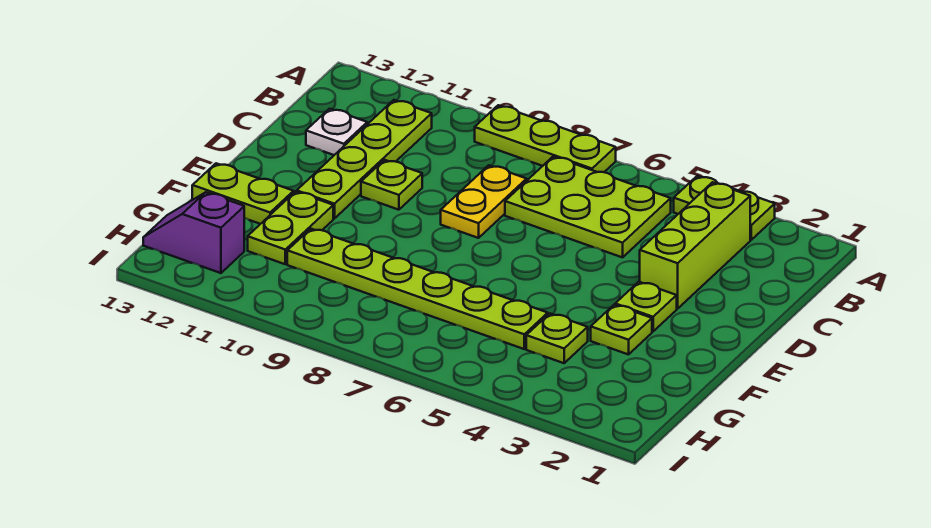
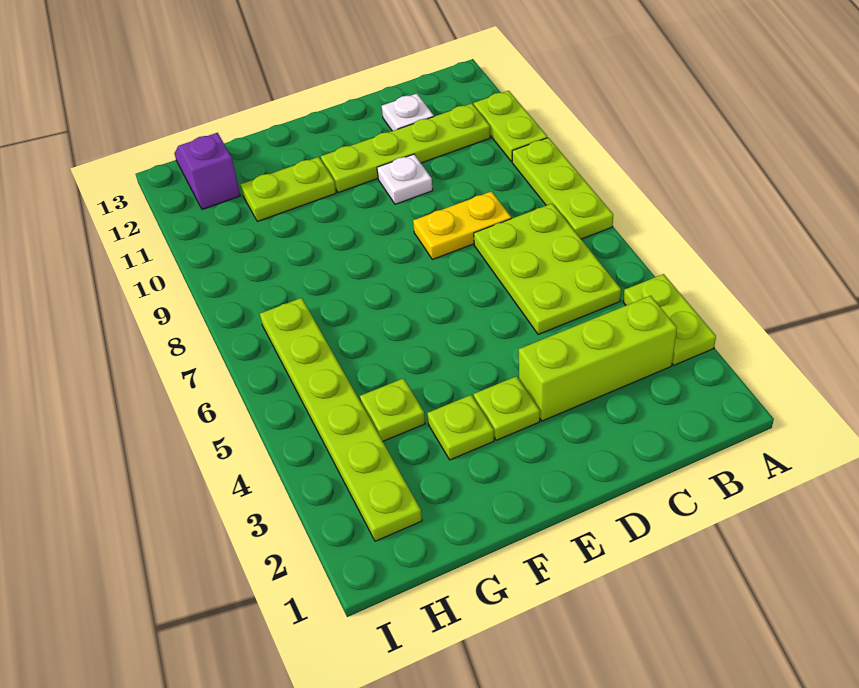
lime 1x1 plate [361,160,422,210] -> white 1x1 plate [377,154,433,204]
lime 1x2 plate [192,163,294,224] -> lime 1x2 plate moved to [474,91,547,162]
lime 1x6 plate [287,229,548,349] -> lime 1x6 plate moved to [260,298,422,541]

